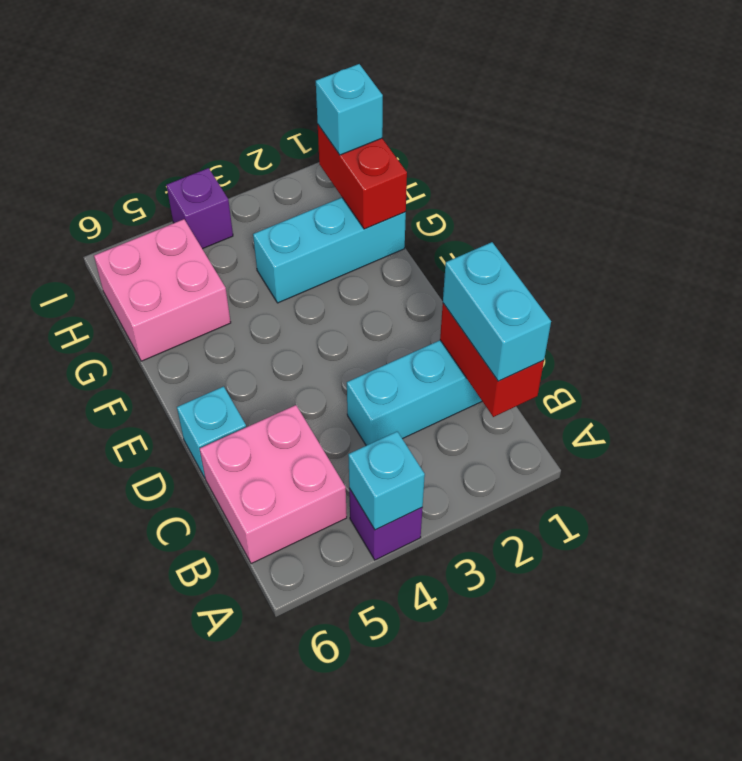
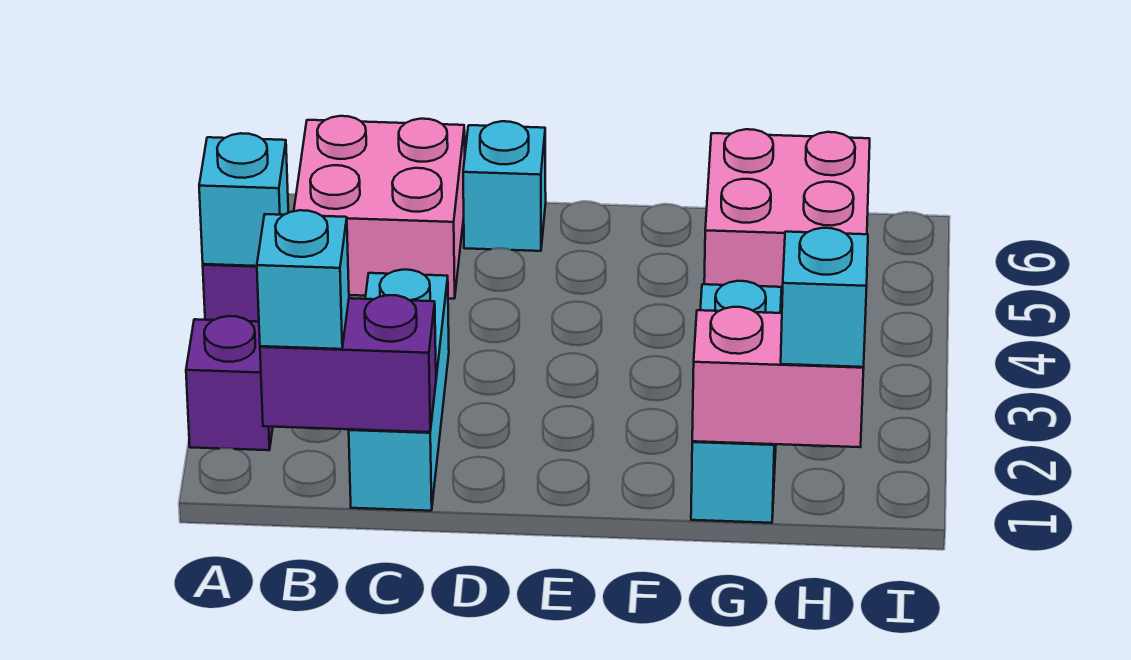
red 1x2 brick [440,303,544,417] -> purple 1x2 brick [260,295,436,432]
cyan 1x2 brick [443,242,551,381] -> cyan 1x1 brick [257,210,349,349]
red 1x2 brick [318,125,407,229] -> pink 1x2 brick [692,307,864,447]
purple 1x1 brick [166,168,233,249] -> purple 1x1 brick moved to [186,316,273,450]

